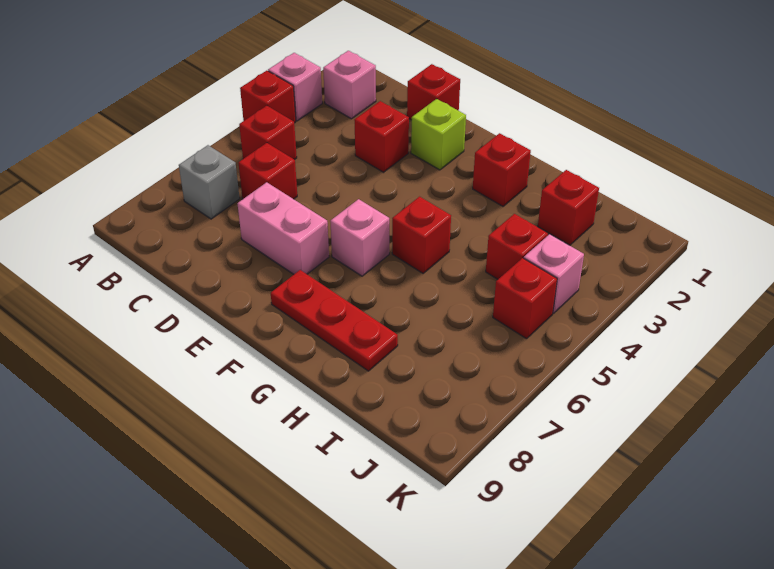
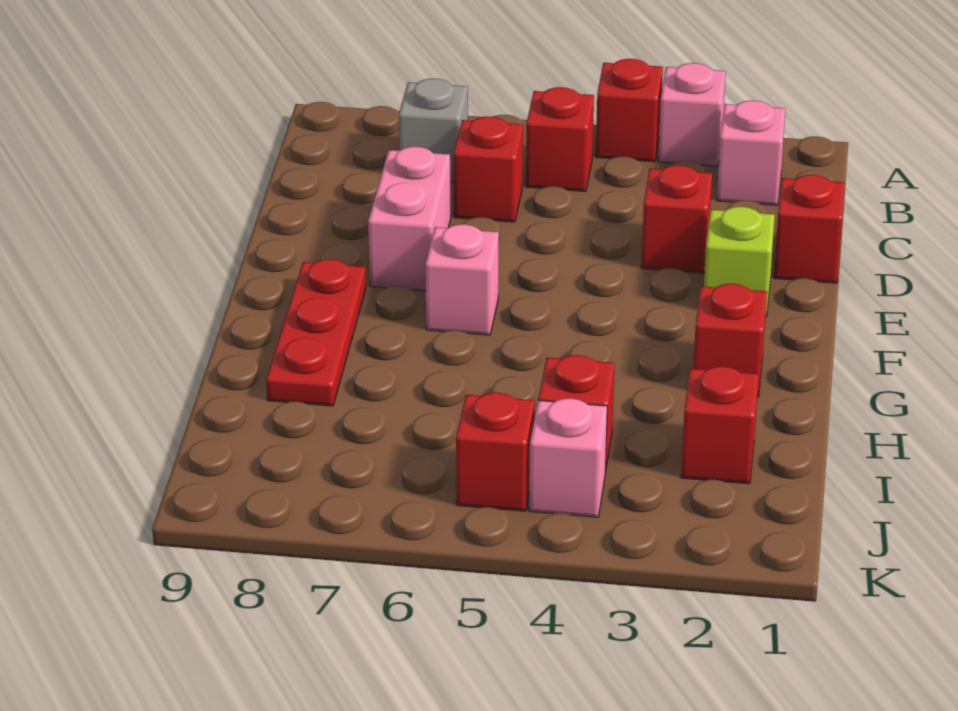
red 1x1 brick [392,197,451,273] -> none

